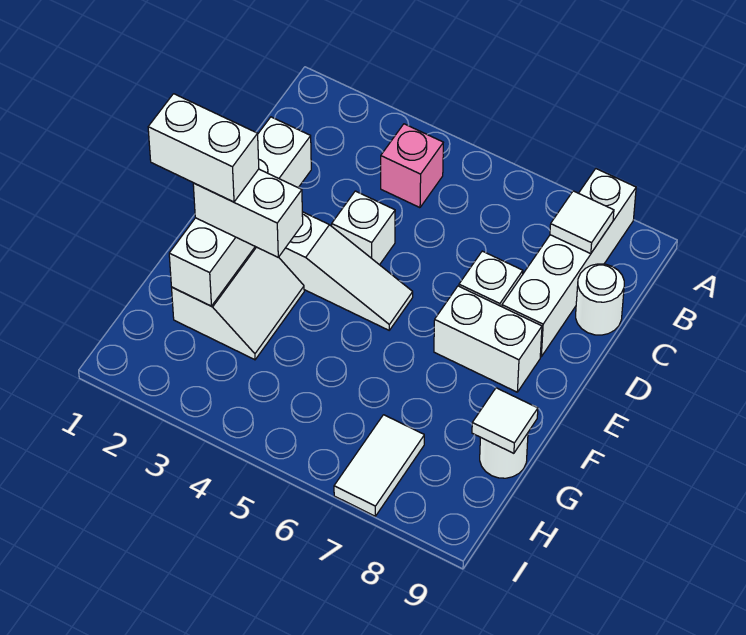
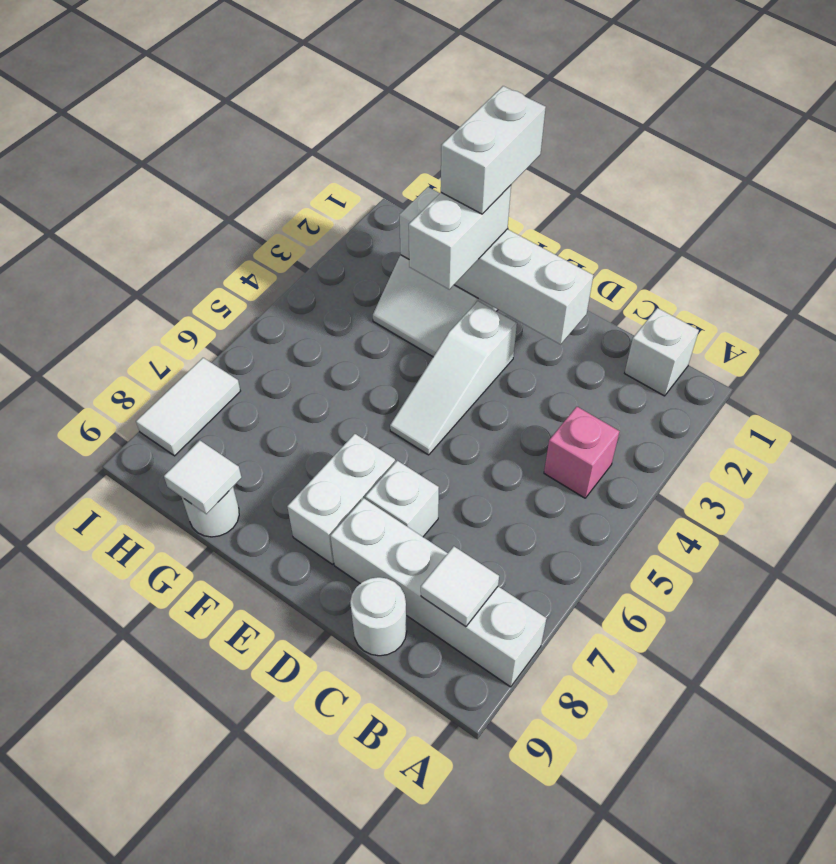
white 1x1 brick [332,191,395,265] -> white 1x1 brick moved to [625,308,699,396]
white 1x2 tile [334,415,424,516] -> white 1x2 tile turned to [136,358,240,456]

